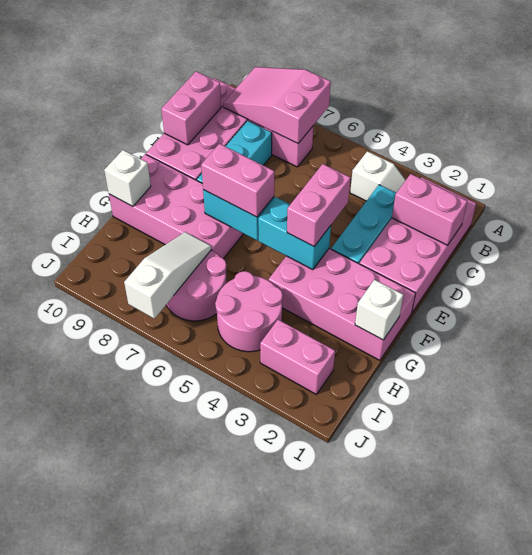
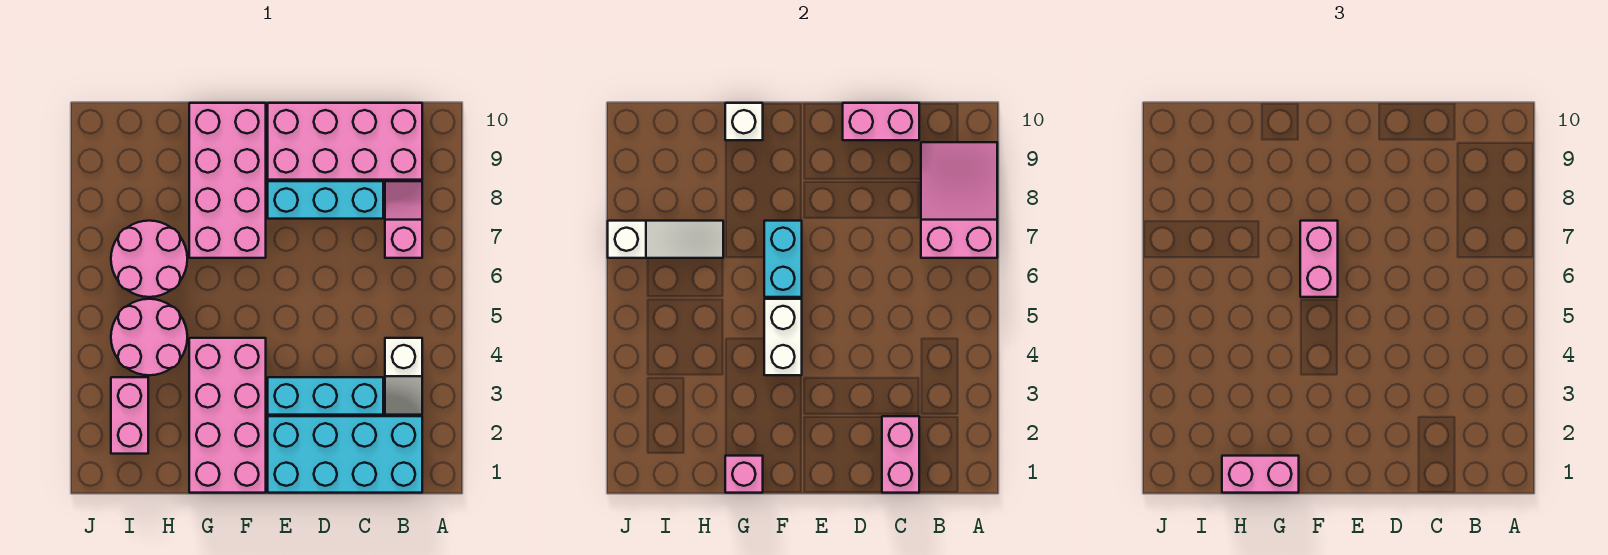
pink 2x4 brick [360,177,476,312] -> cyan 2x4 brick [268,416,422,493]
pink 1x2 brick [287,164,350,246] -> pink 1x2 brick moved to [1222,456,1299,493]
cyan 1x2 brick [258,197,331,270] -> white 1x2 brick [764,299,802,375]
white 1x1 brick [355,280,403,340] -> pink 1x1 brick [725,456,763,493]

